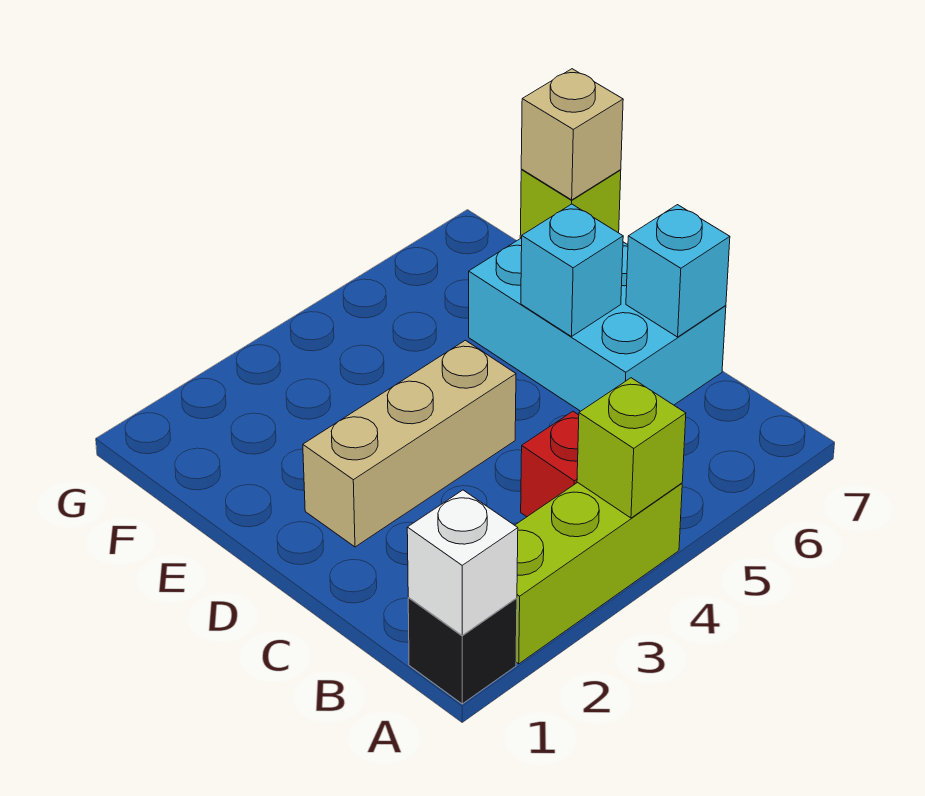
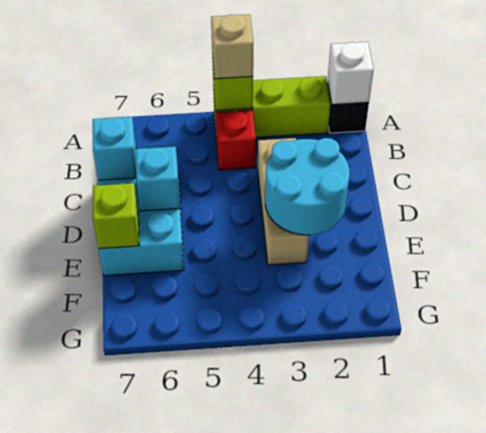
tan 1x3 brick [303,340,516,547] -> tan 1x3 brick turned to [258,138,309,265]
none -> cyan 2x2 round brick [265,138,350,235]
tan 1x1 brick [521,69,623,200] -> tan 1x1 brick moved to [211,14,253,79]

